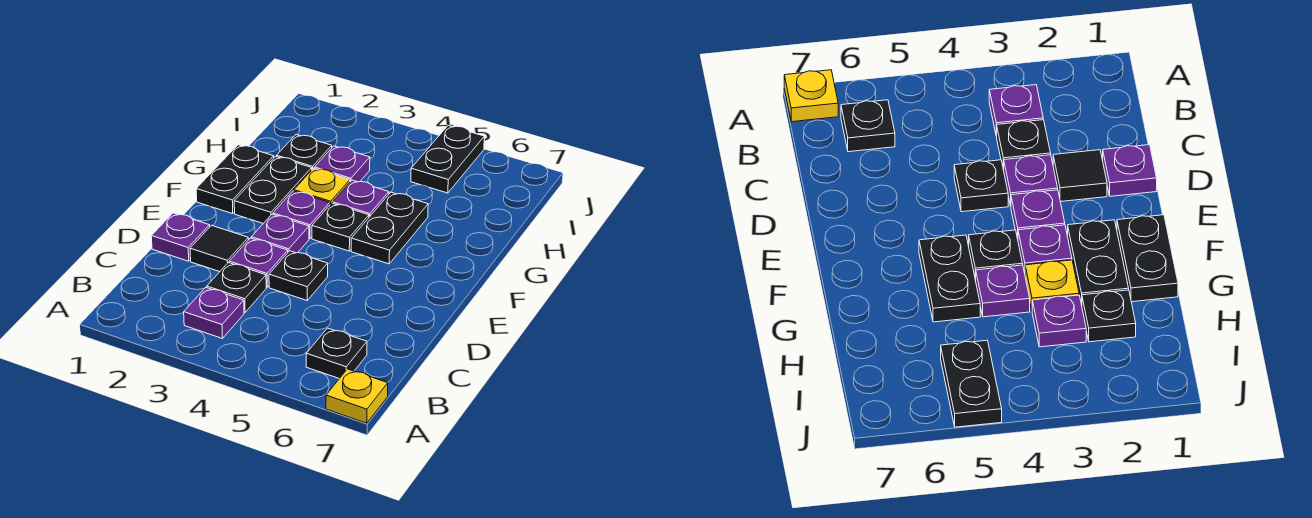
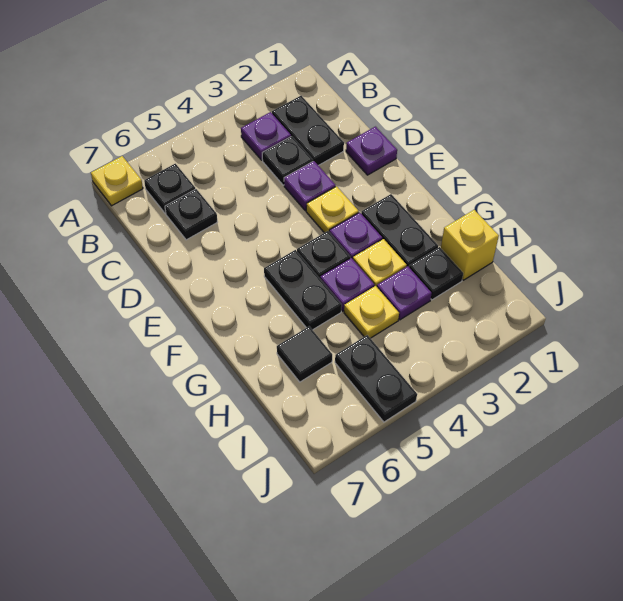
black 1x1 tile [190,225,249,272] -> black 1x1 tile moved to [277,326,332,382]
black 1x1 plate [269,251,328,300] -> black 1x1 plate moved to [165,189,217,240]
purple 1x1 plate [251,214,309,253] -> yellow 1x1 plate [306,186,359,233]
black 1x2 plate [196,145,274,214] -> black 1x2 plate moved to [272,96,344,166]
none -> yellow 1x1 brick [441,210,499,280]
none -> yellow 1x1 plate [344,286,399,338]

